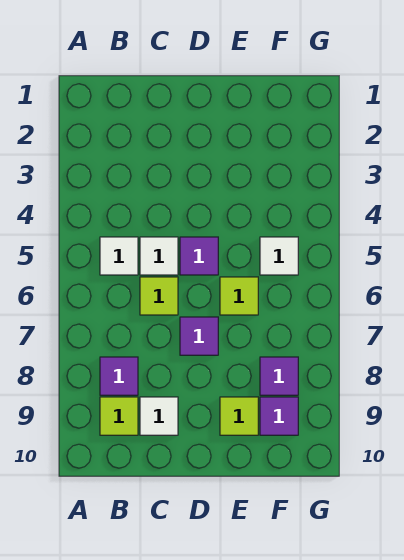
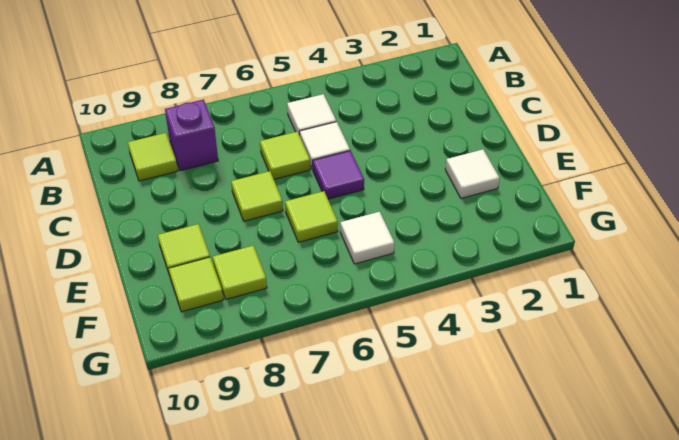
purple 1x1 tile [100,357,138,395] -> purple 1x1 brick [165,100,218,171]
white 1x1 tile [140,397,178,435] -> white 1x1 tile moved to [445,150,500,198]
purple 1x1 tile [180,317,218,355] -> lime 1x1 tile [231,171,283,221]
purple 1x1 tile [260,357,298,395] -> lime 1x1 tile [213,246,267,299]
purple 1x1 tile [260,397,298,435] -> lime 1x1 tile [169,257,223,312]

